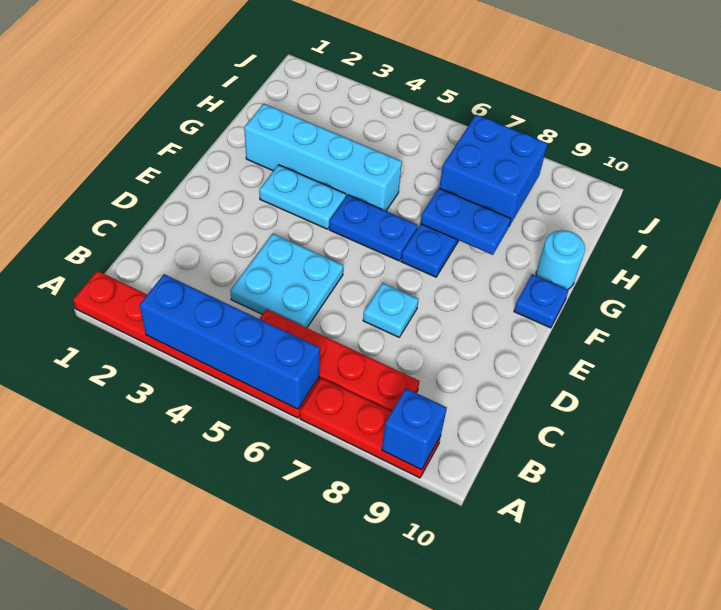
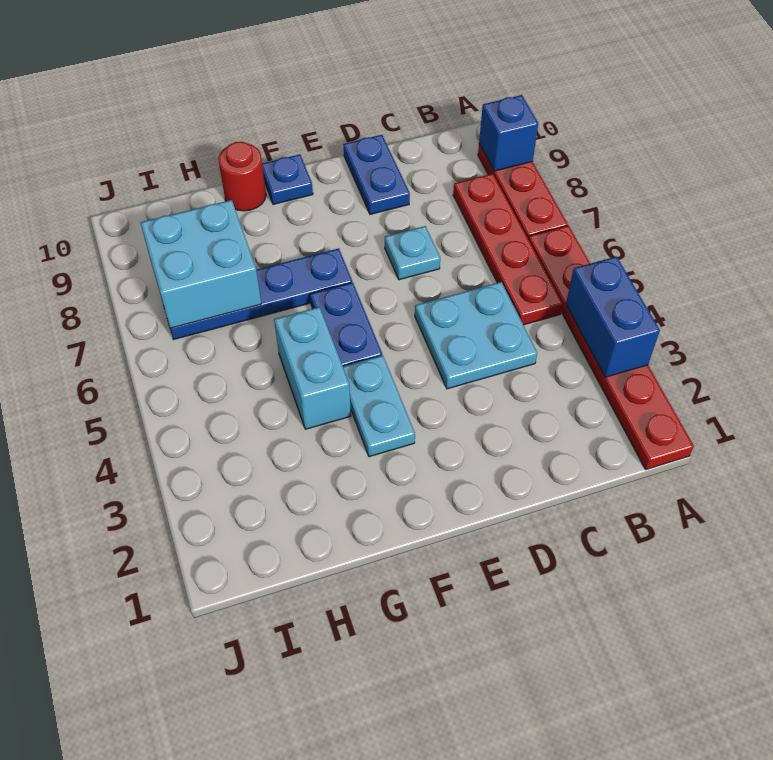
blue 1x4 brick [140,274,320,409] -> blue 1x2 brick [566,256,660,377]
cyan 1x4 brick [244,104,402,211] -> cyan 1x2 brick [274,307,351,429]
blue 1x2 plate [420,188,511,255] -> blue 1x2 plate moved to [343,135,410,214]
cyan 1x1 round brick [536,230,585,289] -> red 1x1 round brick [218,142,266,211]
blue 2x2 brick [439,115,548,226] -> cyan 2x2 brick [141,200,261,328]

